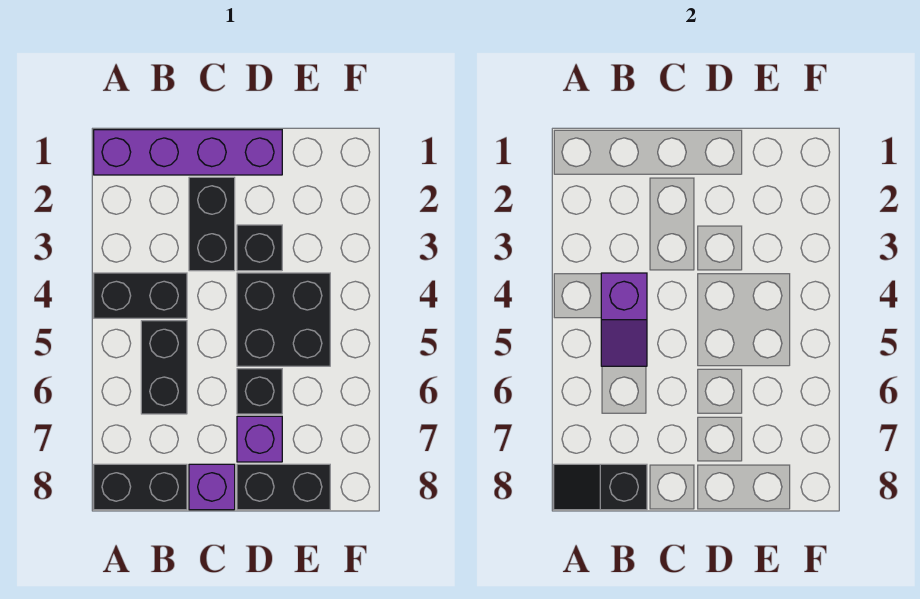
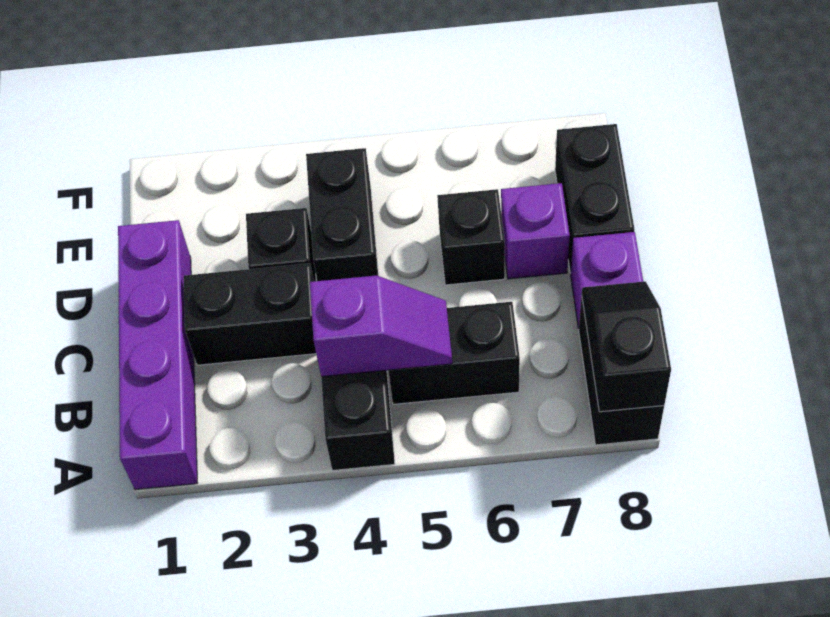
black 1x2 slope [554,464,647,510] -> black 1x2 slope turned to [582,281,671,412]
black 2x2 brick [237,273,330,366] -> black 1x2 brick [306,148,378,281]

